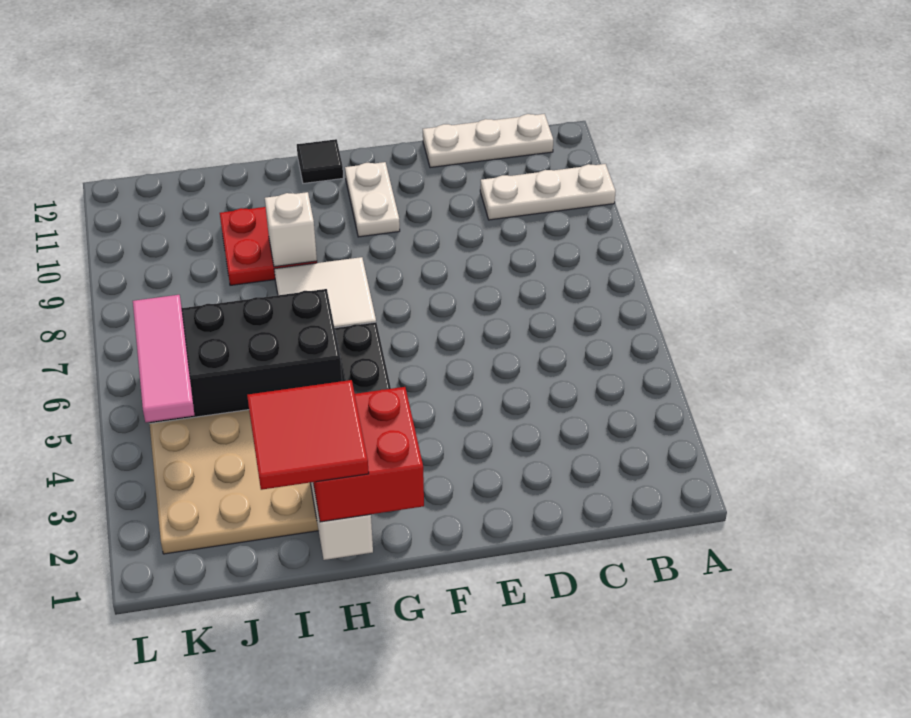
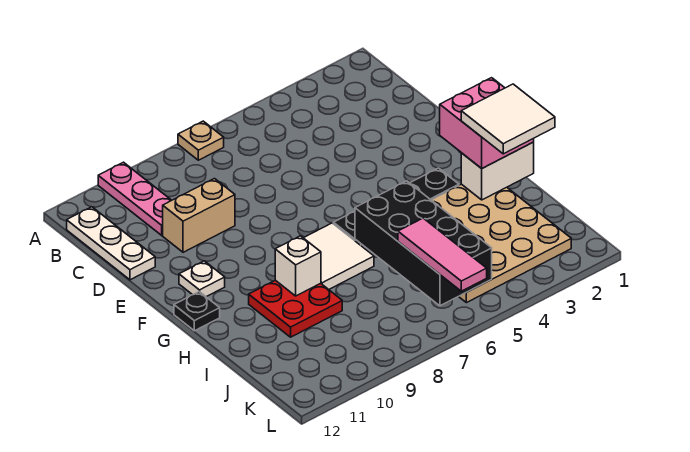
none -> tan 1x1 plate [178,121,224,160]
white 1x3 plate [480,164,616,220] -> pink 1x3 plate [98,162,172,235]
none -> tan 1x2 brick [163,179,235,252]
white 1x2 plate [345,162,400,237] -> white 1x1 plate [179,261,225,297]
red 2x2 brick [313,387,424,522] -> pink 2x2 brick [440,78,534,168]
black 1x1 tile [297,139,343,183] -> black 1x1 plate [174,292,220,331]
red 2x2 tile [247,380,369,490] -> white 2x2 tile [461,84,555,154]
pink 1x3 tile [133,295,194,422] -> pink 1x3 tile turned to [398,218,487,291]

